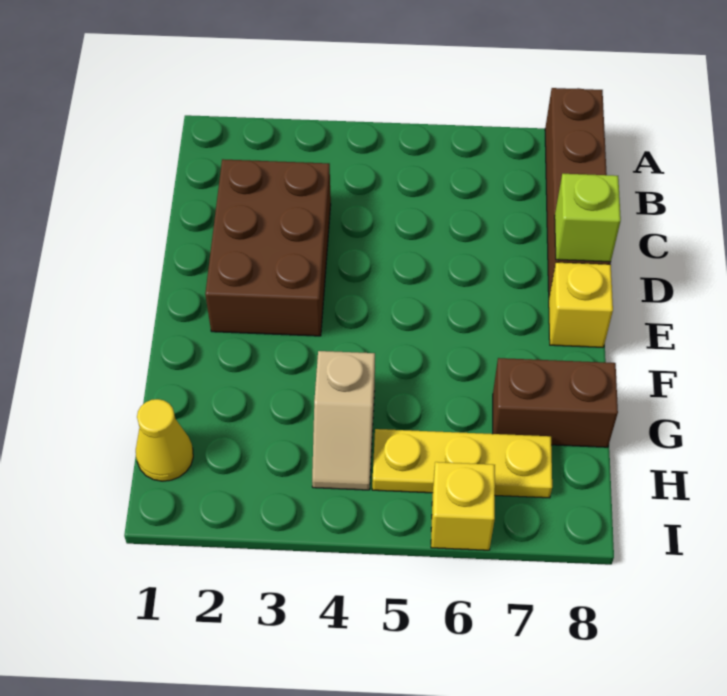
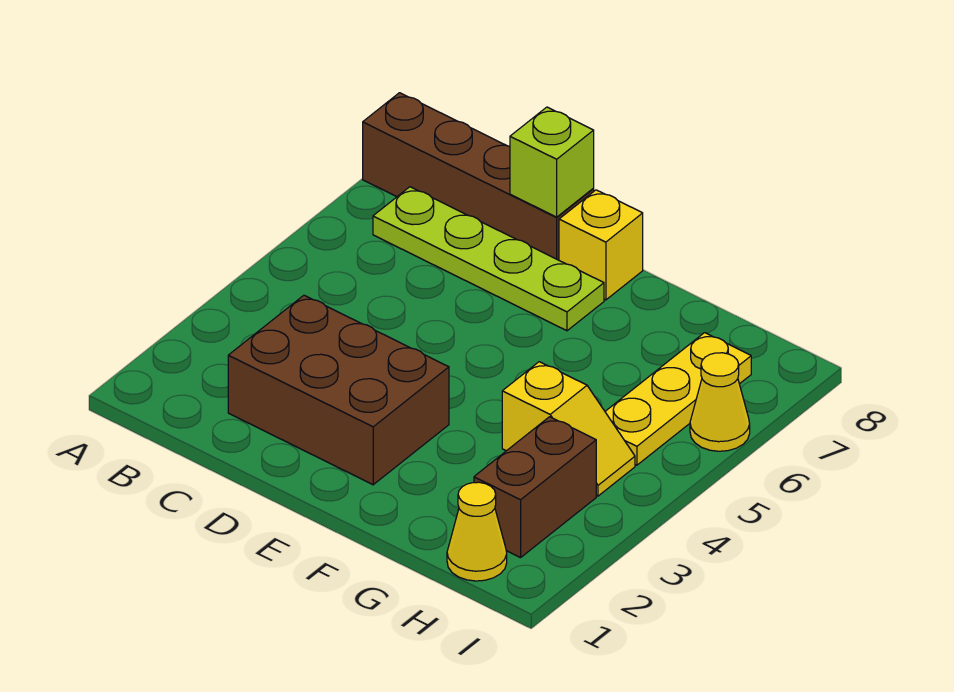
none -> lime 1x4 plate [373,187,604,331]
tan 1x2 slope [312,351,375,490] -> yellow 1x2 slope [502,362,635,496]
brown 1x2 brick [493,358,618,447] -> brown 1x2 brick moved to [474,417,596,558]
yellow 1x1 brick [431,462,495,550] -> yellow 1x1 cone [690,353,750,451]

